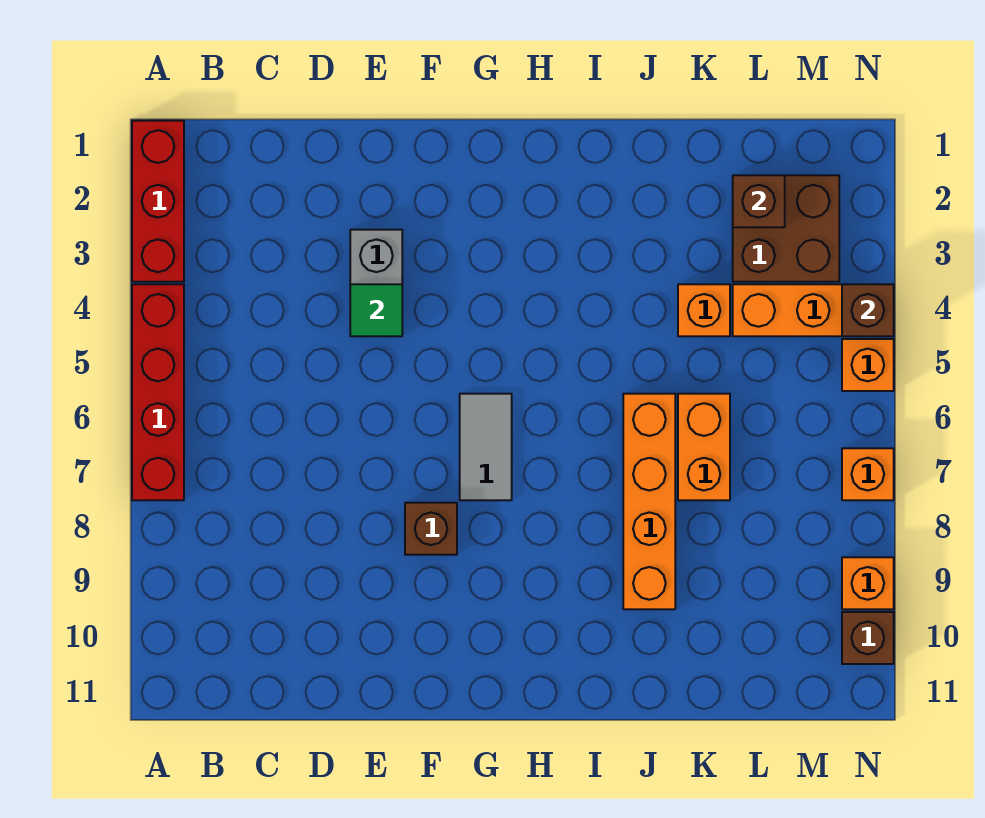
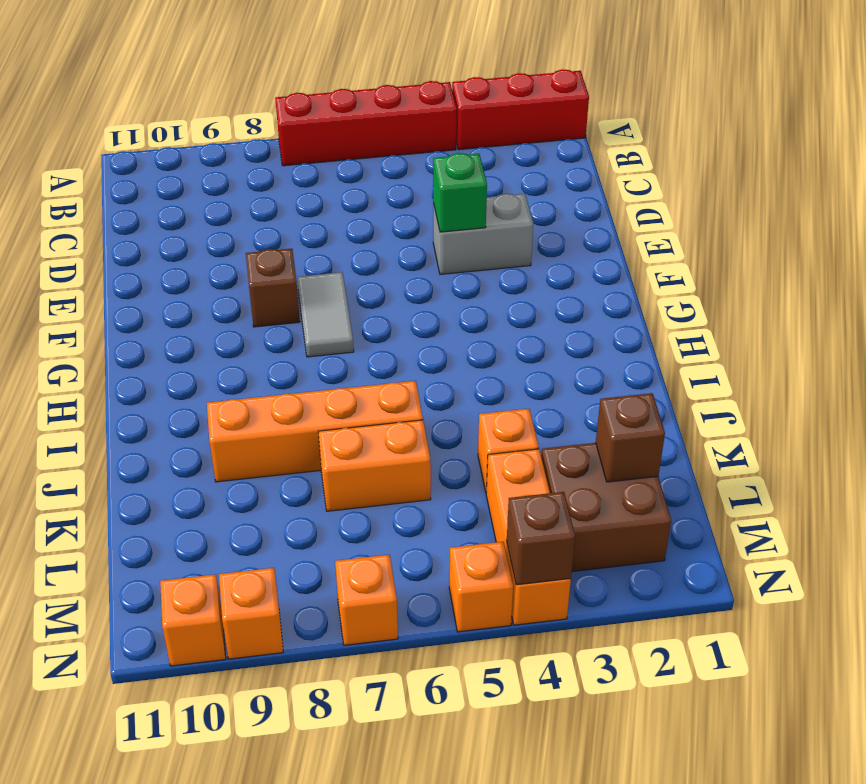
green 1x1 tile [350,284,402,336] -> green 1x1 brick [433,153,487,232]
grey 1x2 tile [460,394,512,500] -> grey 1x2 tile turned to [297,272,354,357]
brown 1x1 brick [842,612,894,664] -> orange 1x1 brick [160,574,226,666]

